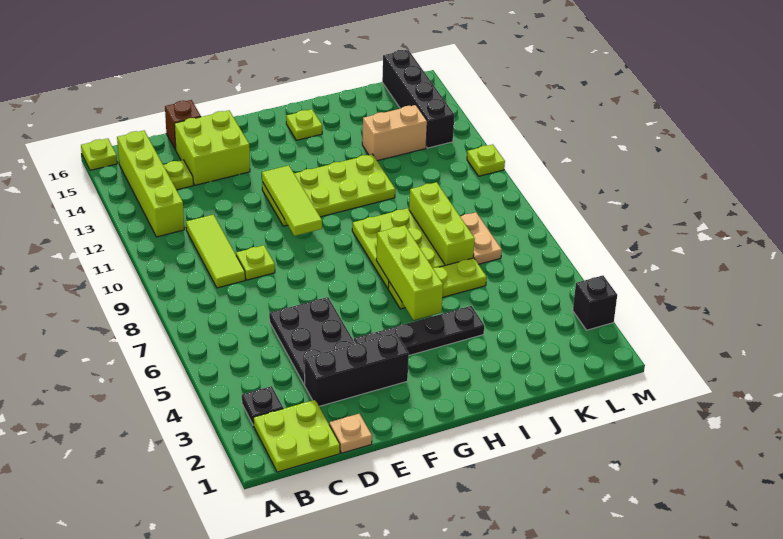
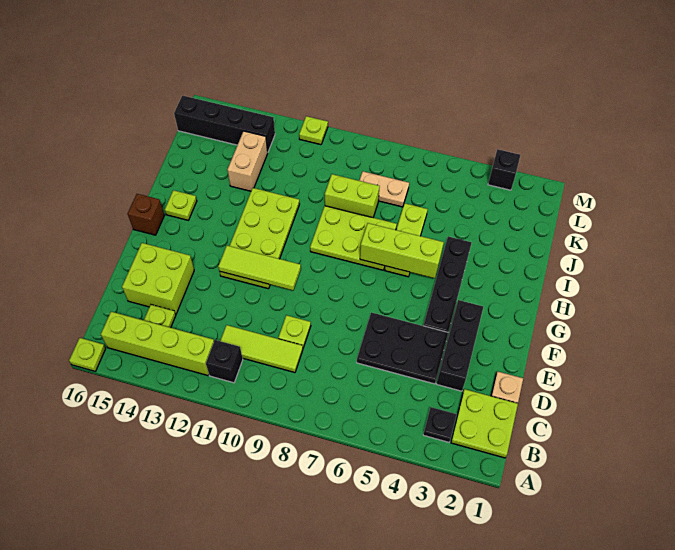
none -> black 1x1 brick [206,340,243,383]
brown 1x1 brick [165,100,201,150] -> brown 1x1 brick moved to [128,194,164,235]
lime 1x3 brick [409,182,475,266] -> lime 1x2 brick [325,174,380,218]

